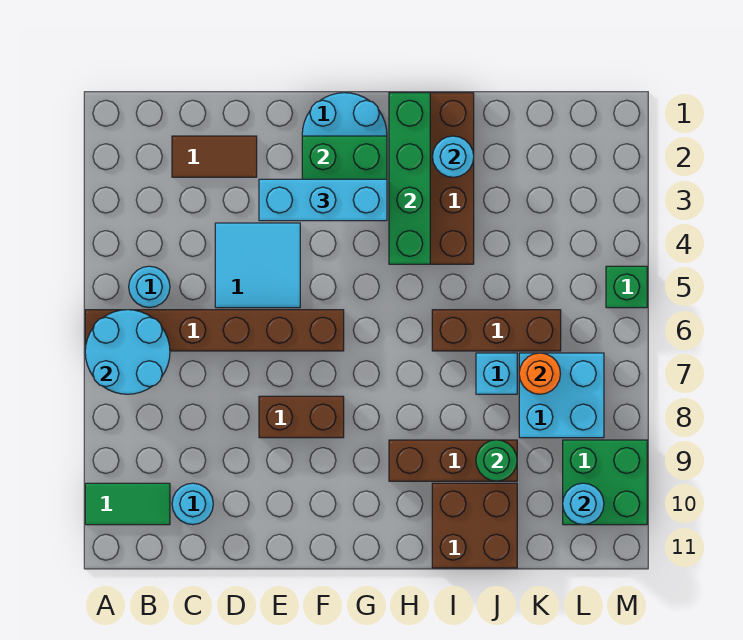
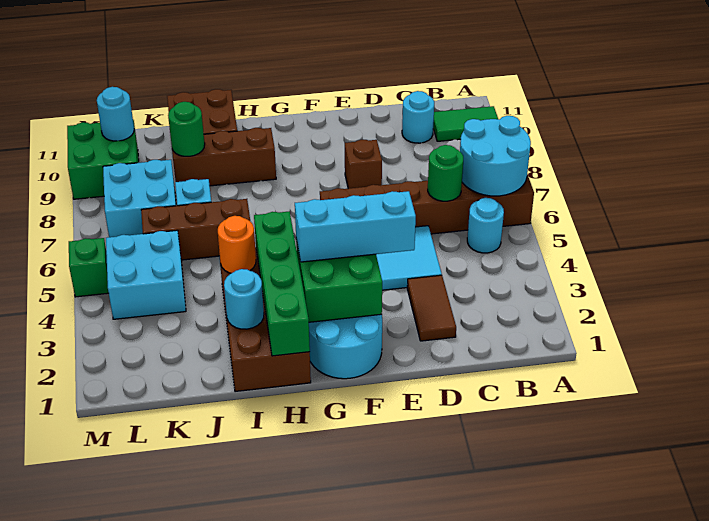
brown 1x2 tile [172,136,257,177] -> brown 1x2 tile turned to [407,275,456,341]
none -> green 1x1 round brick [428,145,463,201]
brown 1x2 brick [259,396,344,438] -> brown 1x1 brick [345,140,382,189]
none -> cyan 2x2 brick [106,230,186,319]
orange 1x1 round brick [519,353,561,394] -> orange 1x1 round brick moved to [218,216,256,273]

